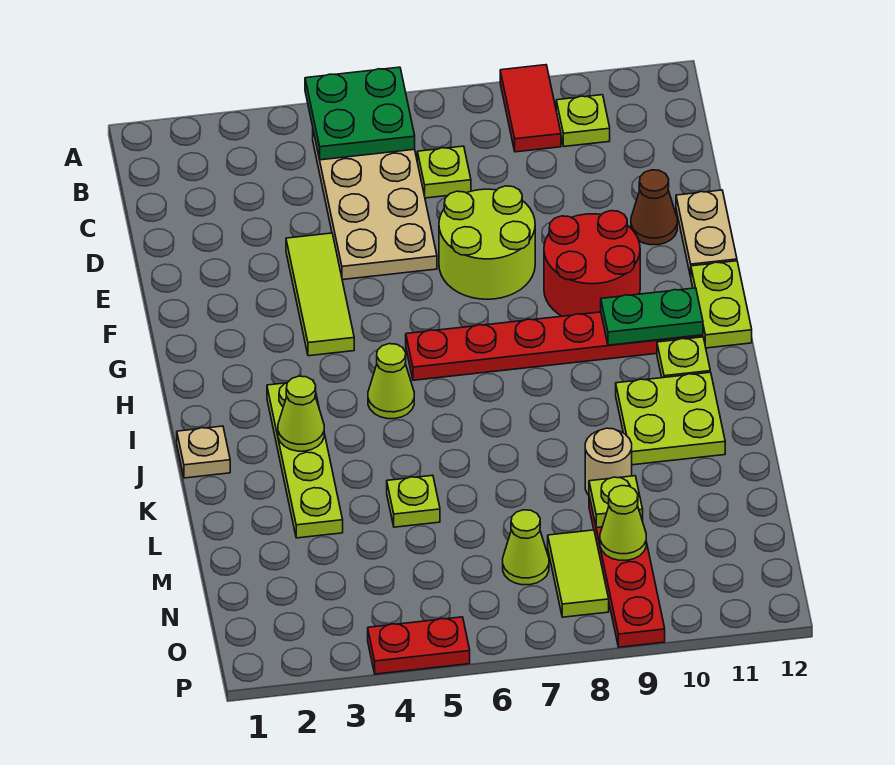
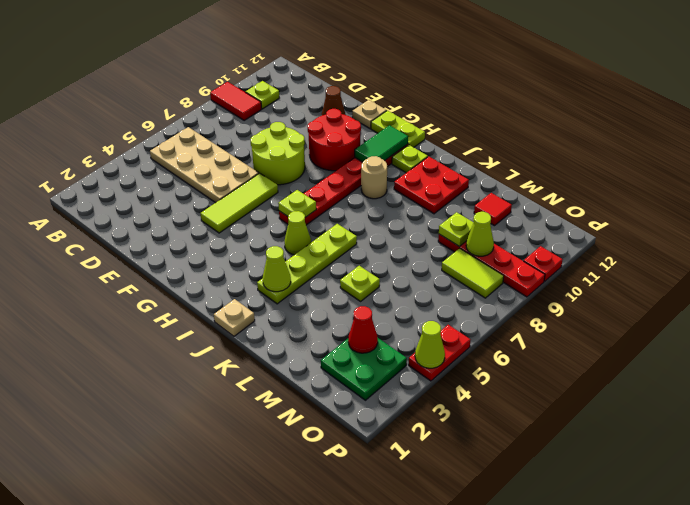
green 2x2 plate [305,67,415,160] -> green 2x2 plate moved to [321,337,407,400]
lime 1x1 plate [417,146,471,198] -> lime 1x1 plate moved to [278,190,316,217]
lime 1x3 tile [286,233,354,356] -> lime 1x3 tile turned to [201,173,278,233]
tan 1x2 plate [676,190,737,277] -> tan 1x1 plate [352,100,387,129]
green 1x2 plate [601,288,703,345] -> green 1x2 tile [355,125,408,162]
lime 1x4 plate [267,383,343,538] -> lime 1x4 plate turned to [257,224,357,304]
lime 2x2 plate [616,372,725,465] -> red 2x2 plate [394,156,469,214]
tan 1x1 round brick [585,428,632,495] -> tan 1x1 round brick moved to [361,156,387,199]
none -> red 1x1 tile [474,193,512,226]
none -> red 1x1 cone [348,306,378,353]
lime 1x1 cone [503,510,549,585] -> lime 1x1 cone moved to [415,321,445,368]
none -> red 1x1 plate [524,246,563,281]

